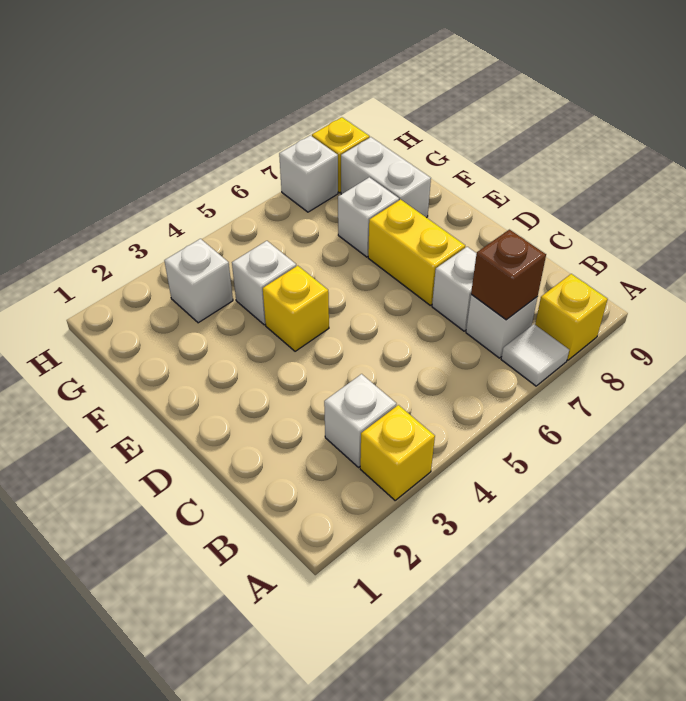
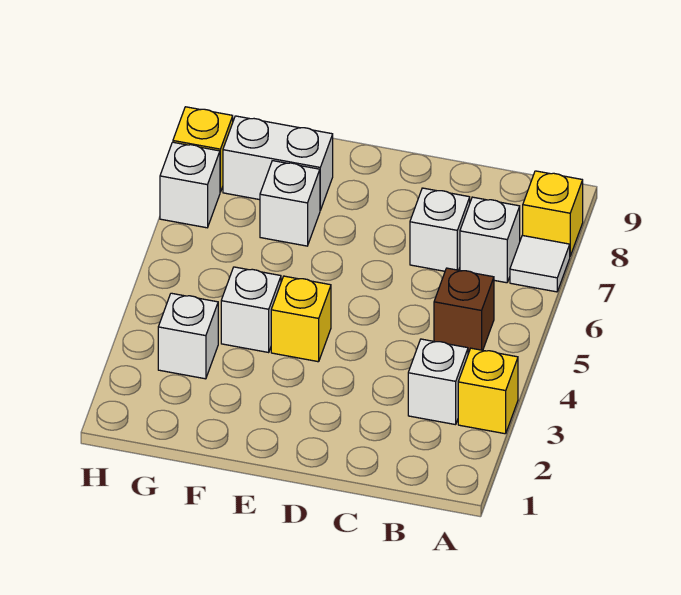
brown 1x1 brick [471,230,546,320] -> brown 1x1 brick moved to [434,268,494,351]
yellow 1x2 brick [368,199,465,305] -> none

